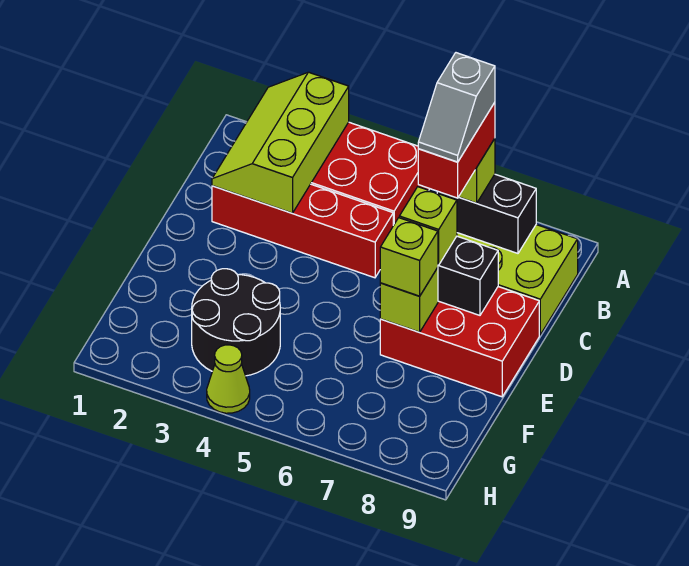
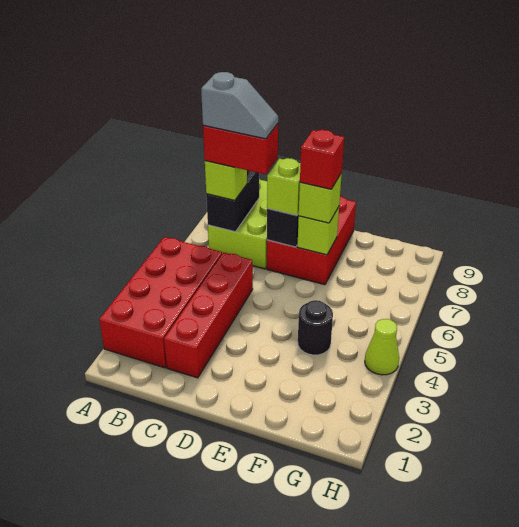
lime 2x3 slope [212,72,349,213] -> none
none -> red 1x1 brick [300,130,344,189]
black 2x2 round brick [192,269,280,376] -> black 1x1 round brick [298,300,333,355]

